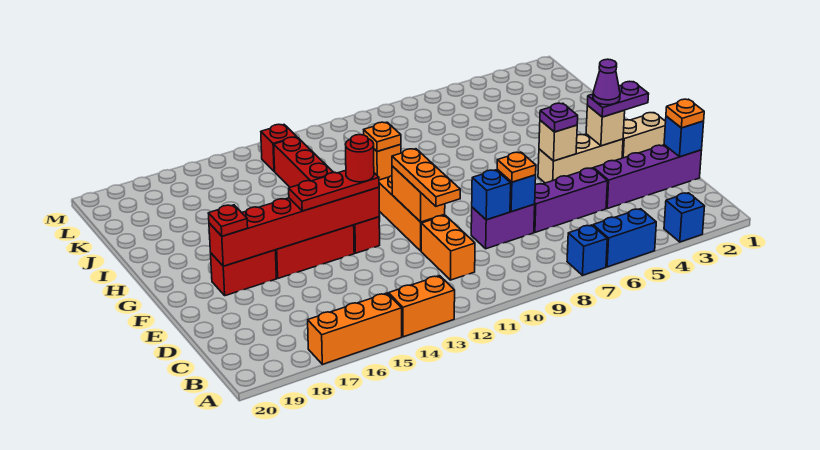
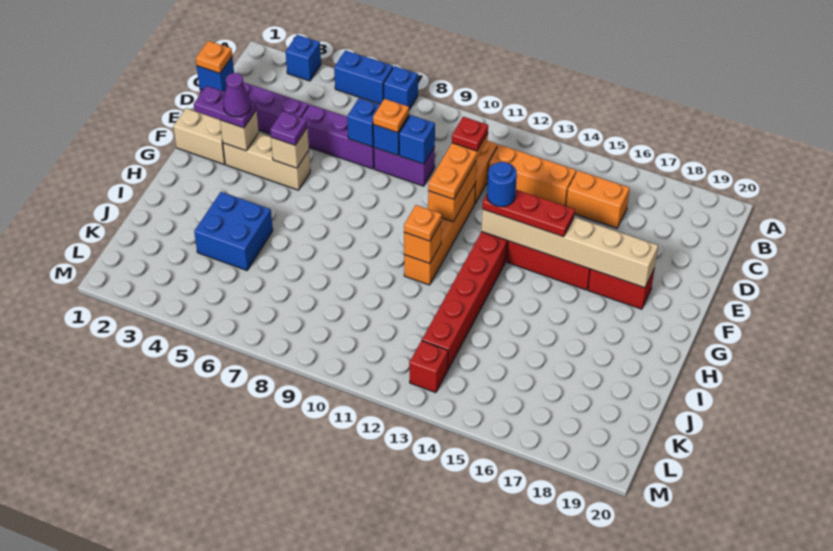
orange 1x2 brick [388,276,455,337] -> orange 1x2 brick moved to [566,171,630,228]
orange 1x3 brick [308,293,402,364] -> orange 1x3 brick moved to [487,145,576,206]
none -> blue 1x1 brick [347,98,380,147]
red 1x6 brick [209,187,379,266] -> tan 1x6 brick [481,209,658,288]
red 1x1 round brick [346,135,374,182] -> blue 1x1 round brick [487,162,517,207]
red 1x1 plate [208,205,248,236] -> red 1x1 plate moved to [452,117,488,151]
none -> blue 2x2 brick [194,192,273,271]

